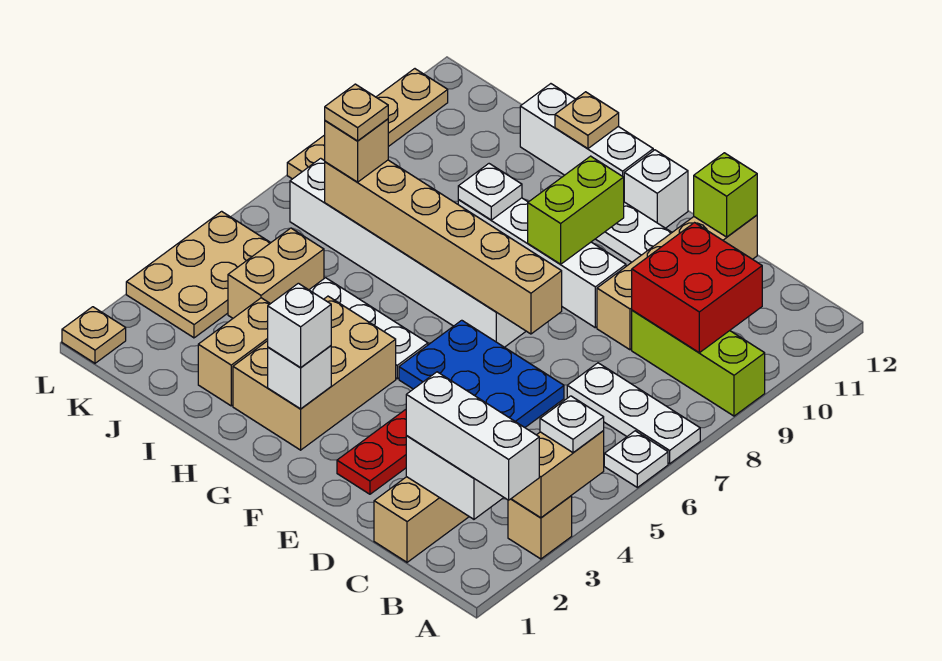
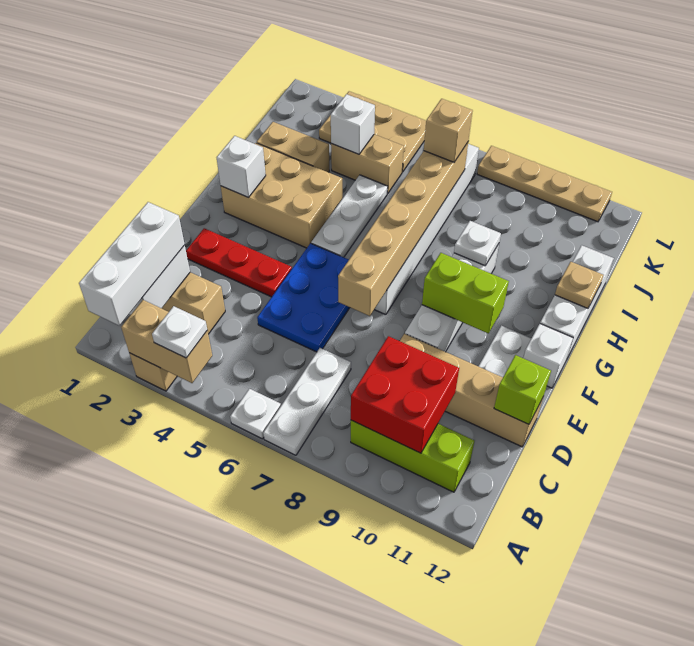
lime 1x3 brick [632,310,765,416] -> lime 1x3 brick turned to [351,420,474,492]
white 1x1 brick [268,283,331,367] -> white 1x1 brick moved to [331,94,375,154]
tan 1x1 plate [325,84,388,141] -> none
tan 1x1 plate [62,307,126,363] -> none

